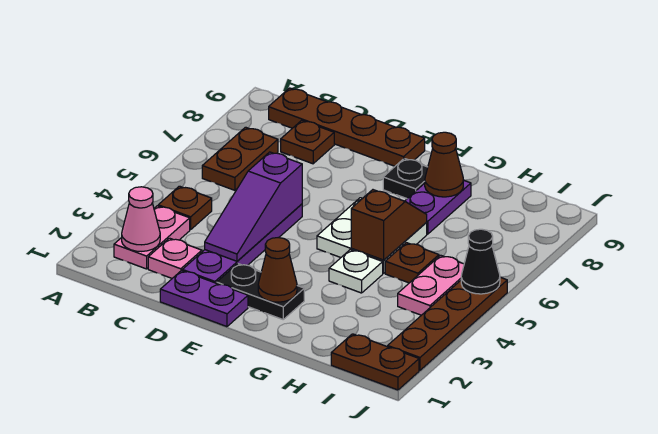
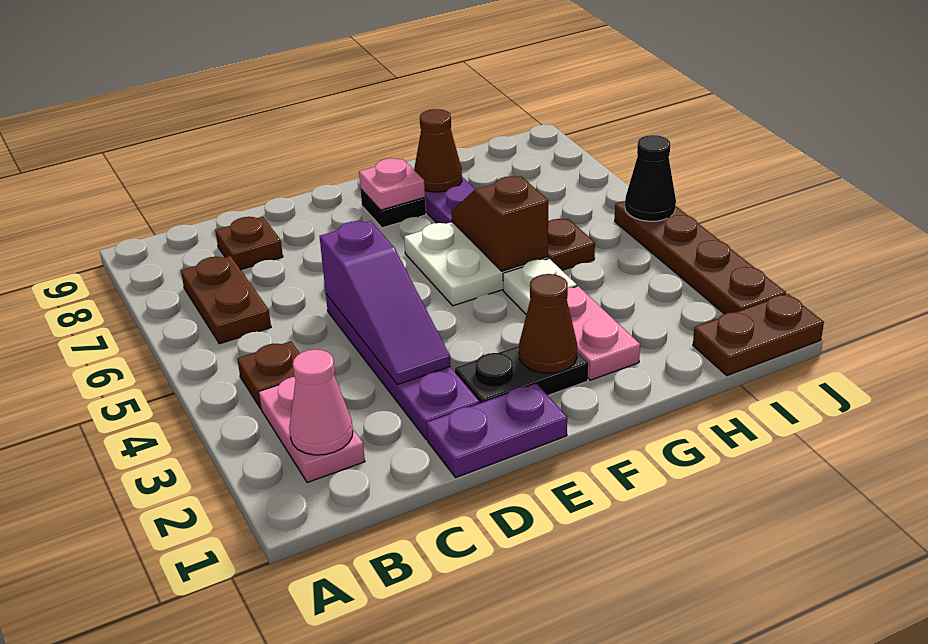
brown 1x4 plate [269,88,425,166] -> none
pink 1x1 plate [148,238,202,278] -> pink 1x1 plate moved to [359,158,425,210]
pink 1x2 plate [398,255,464,315] -> pink 1x2 plate moved to [567,286,640,380]

